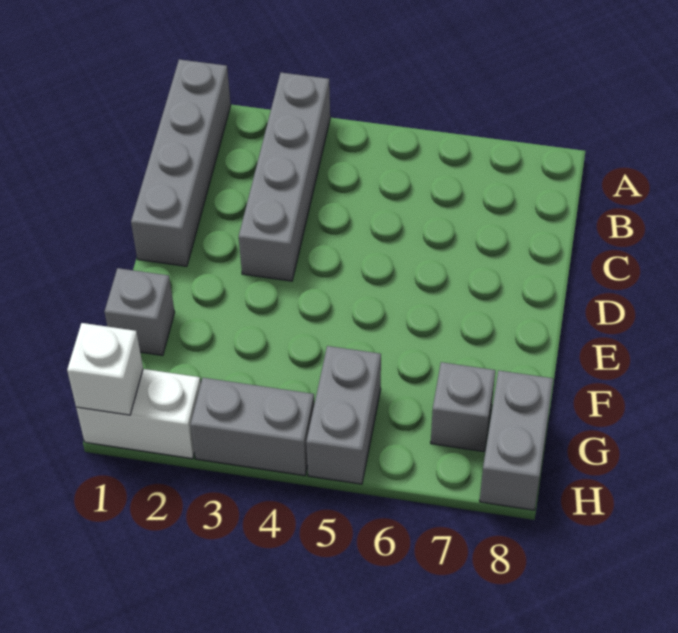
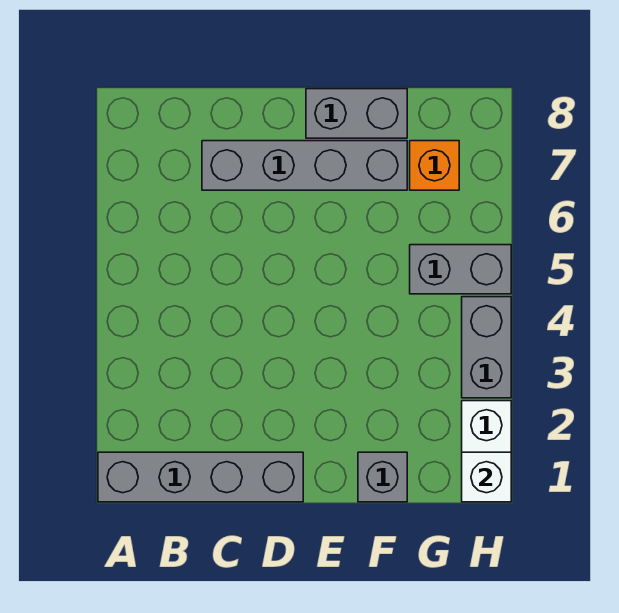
grey 1x4 brick [239,73,330,281] -> grey 1x4 brick moved to [202,141,407,190]
grey 1x1 brick [431,362,495,452] -> orange 1x1 brick [410,141,459,190]
grey 1x2 brick [480,371,553,510] -> grey 1x2 brick moved to [306,89,407,138]

